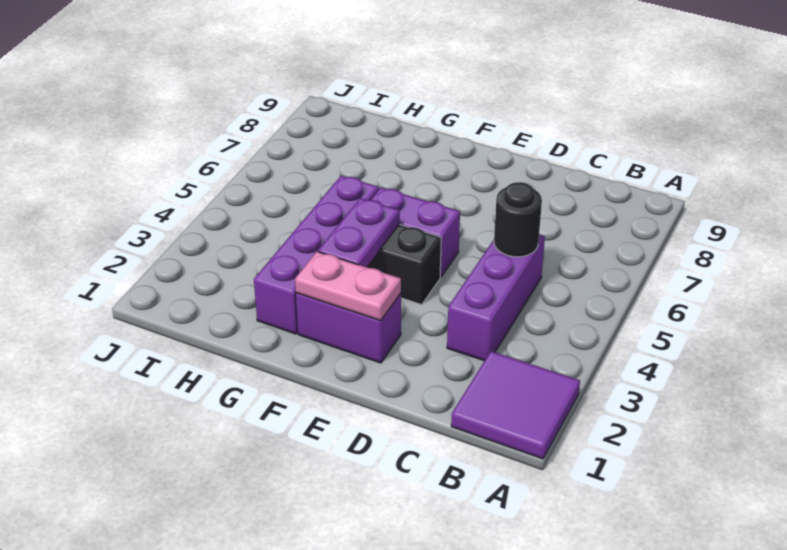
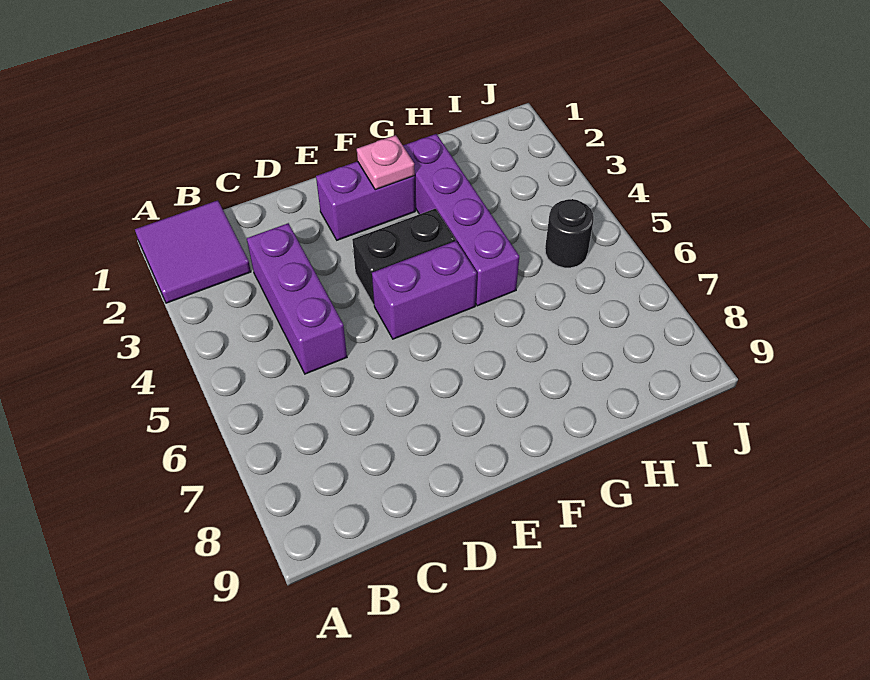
black 1x1 round brick [494,182,542,257] -> black 1x1 round brick moved to [545,199,594,268]
pink 1x2 plate [295,252,401,321] -> pink 1x1 plate [357,135,415,190]
purple 1x2 plate [318,198,400,267] -> none

